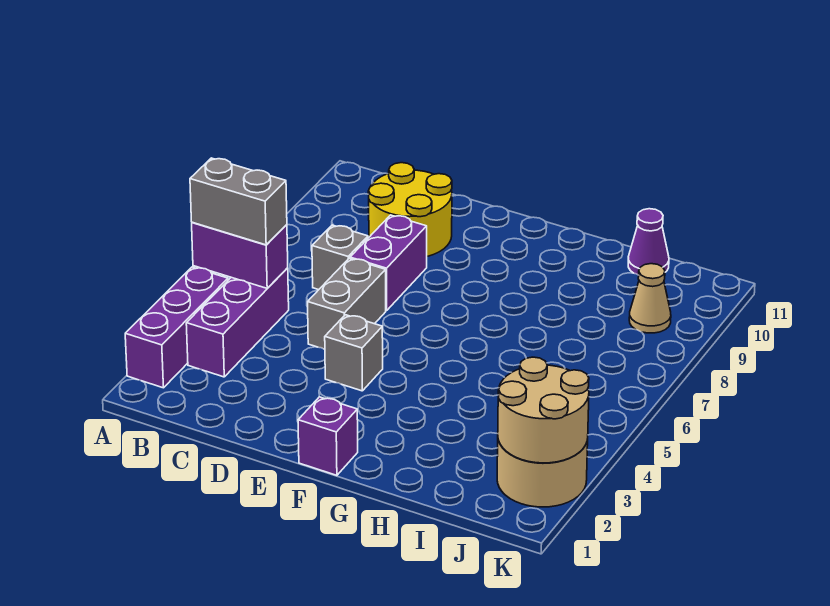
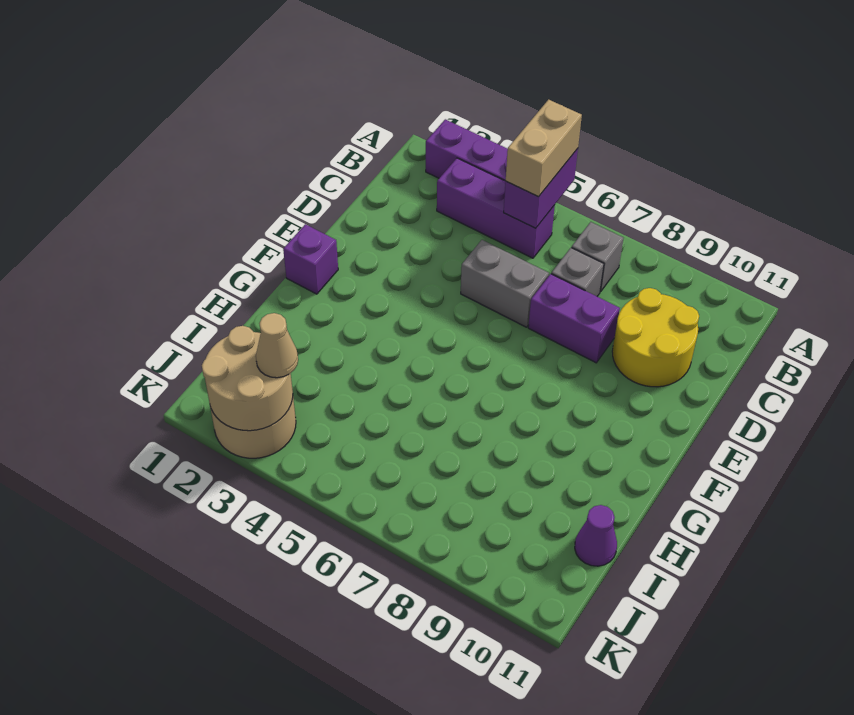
grey 1x2 brick [190,158,287,245] -> tan 1x2 brick [506,100,582,197]
grey 1x1 brick [325,315,383,391] -> grey 1x1 brick moved to [572,222,623,292]
tan 1x1 cone [629,264,671,333] -> tan 1x1 cone moved to [256,313,298,378]

